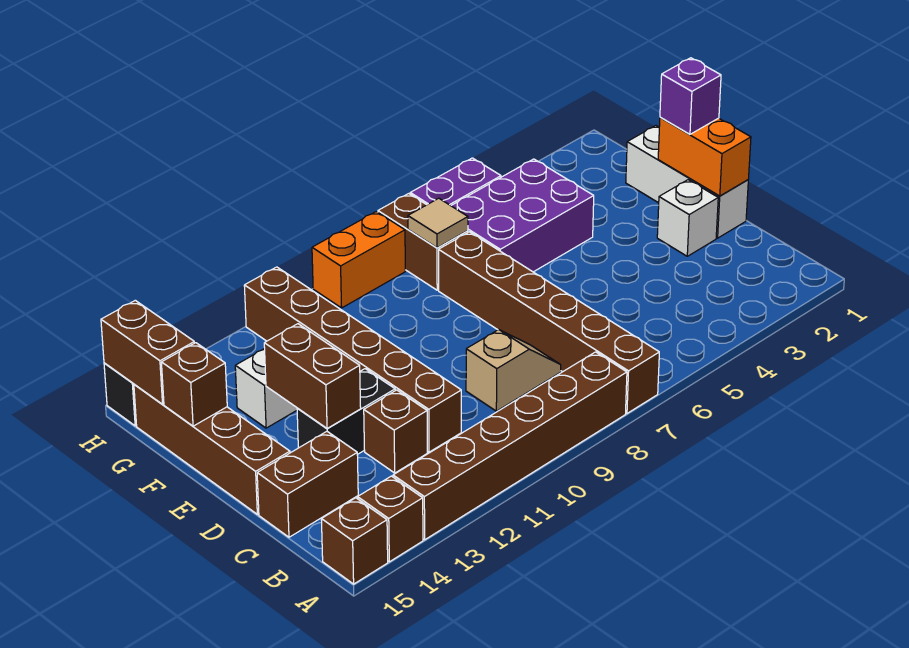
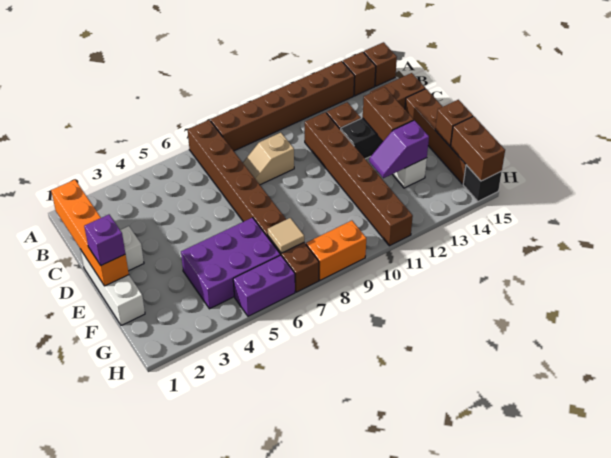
orange 1x2 brick [658,117,751,196] -> orange 1x4 brick [51,180,129,286]
none -> purple 1x2 slope [369,120,429,178]

